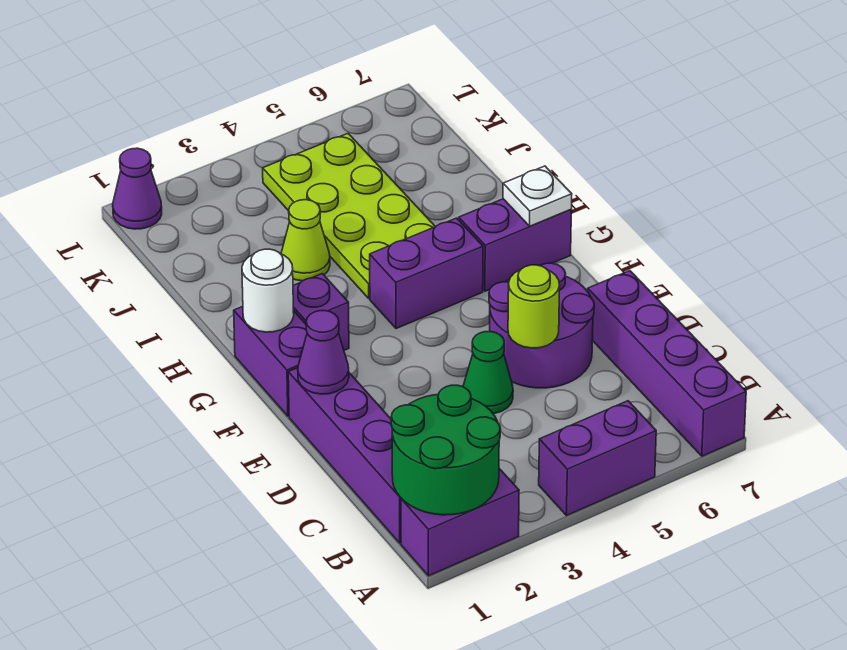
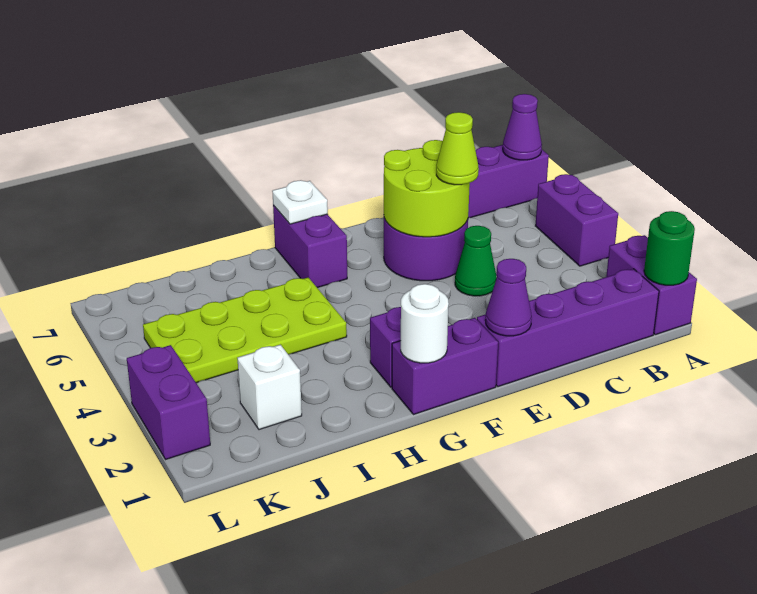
green 2x2 round brick [391,385,500,515] -> green 1x1 round brick [644,211,695,285]
lime 1x1 round brick [508,265,560,348] -> lime 2x2 round brick [384,140,470,237]
purple 1x2 brick [370,218,483,329] -> purple 1x2 brick moved to [127,345,210,459]
lime 1x1 cone [281,200,330,281] -> lime 1x1 cone moved to [436,112,479,185]
none -> white 1x1 brick [237,345,302,430]
purple 1x1 cone [113,148,162,229] -> purple 1x1 cone moved to [503,94,542,160]

